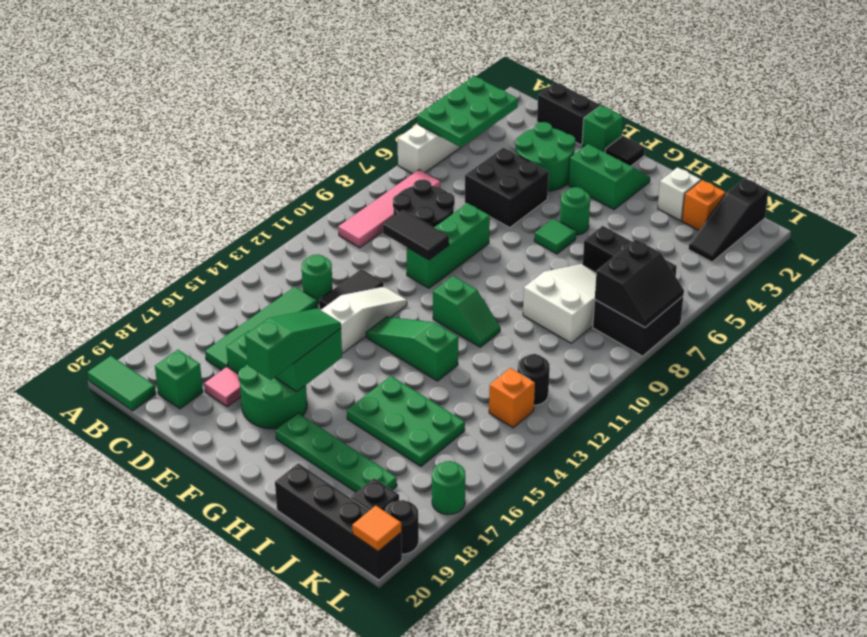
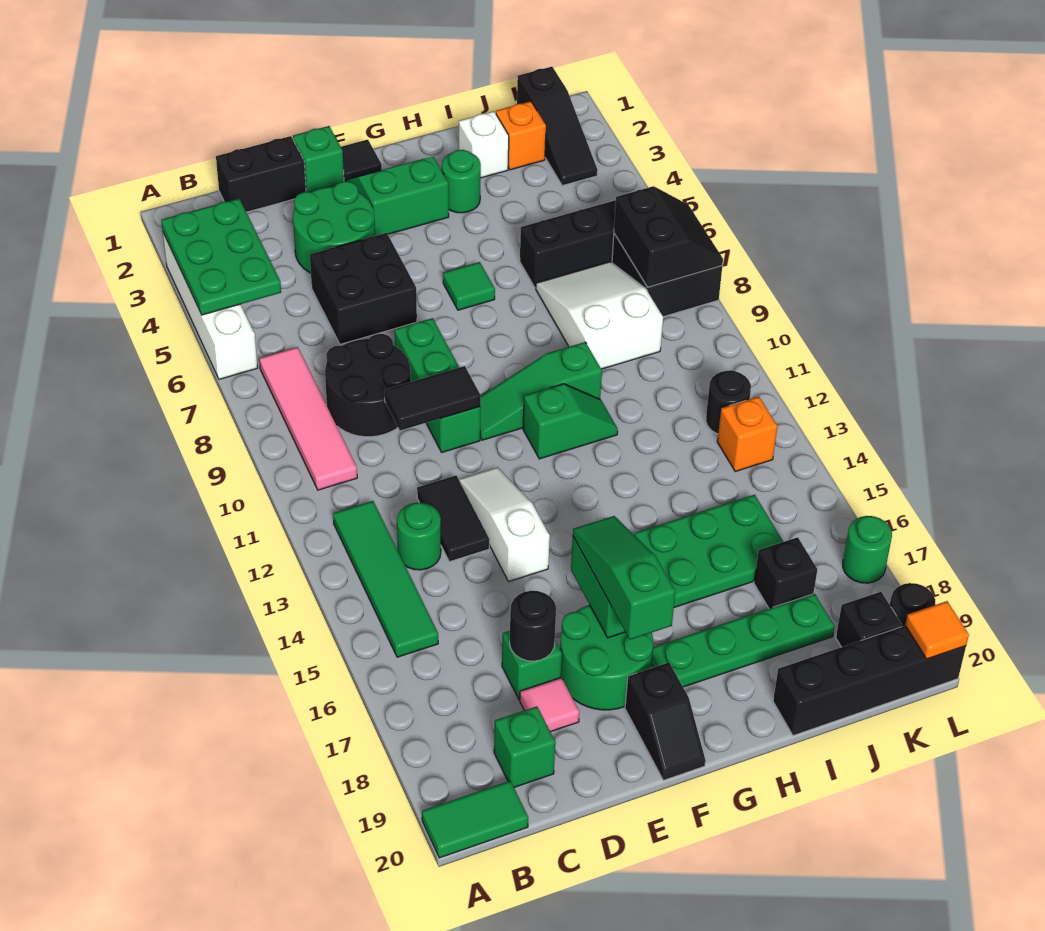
green 1x4 tile [205,287,317,370] -> green 1x4 tile moved to [333,501,438,657]
none -> black 1x1 round brick [510,591,556,661]
green 1x3 slope [366,317,458,381] -> green 1x3 slope moved to [480,342,602,440]
none -> black 1x2 slope [625,662,706,780]
green 1x1 round brick [560,187,590,235] -> green 1x1 round brick moved to [442,150,481,213]
none -> black 1x1 brick [754,537,817,608]

